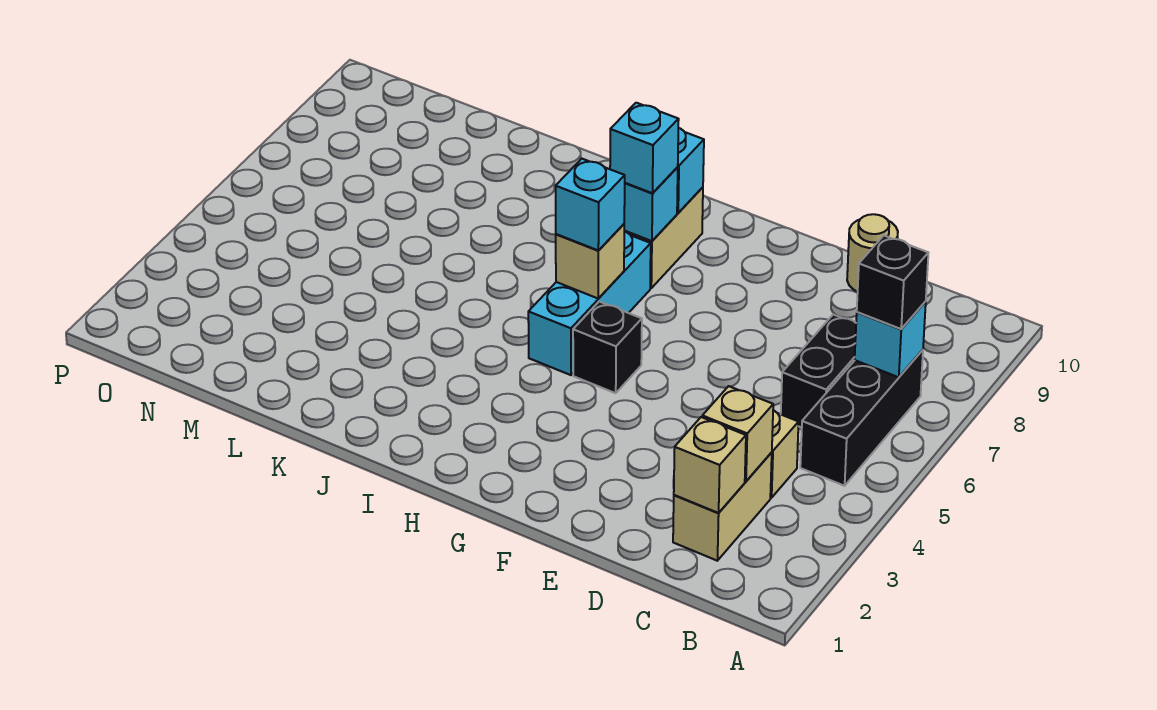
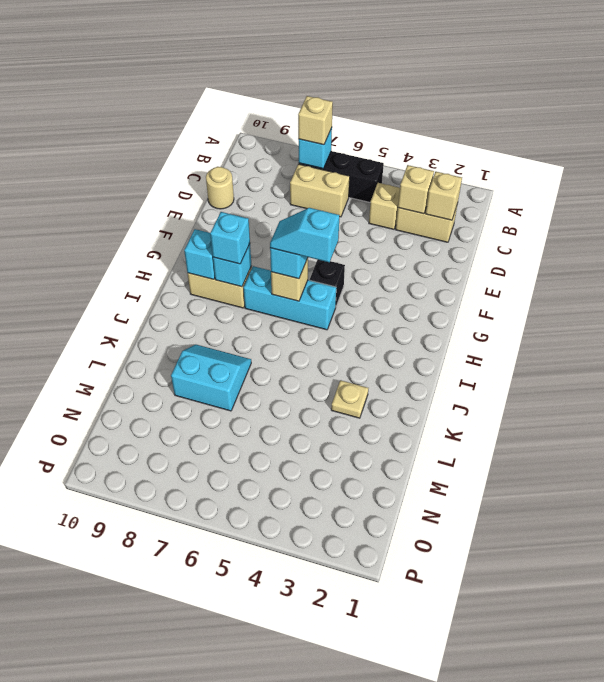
black 1x1 brick [857,236,928,329] -> tan 1x1 brick [298,96,333,145]
black 1x2 brick [781,315,856,428] -> tan 1x2 brick [290,164,350,217]
none -> cyan 1x2 slope [270,208,339,262]
none -> tan 1x1 plate [331,380,368,418]
none -> cyan 2x2 slope [171,344,251,411]

